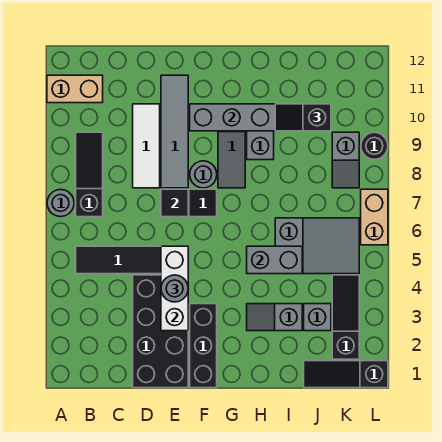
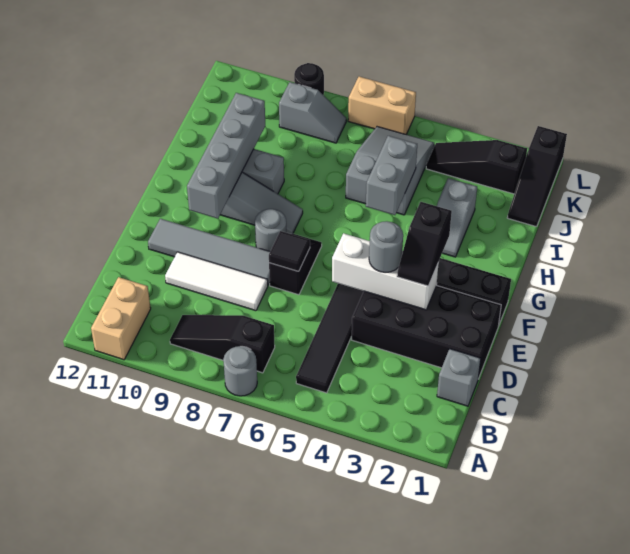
black 1x2 slope [275,104,331,131] -> black 1x2 slope moved to [397,202,452,286]
grey 1x1 brick [304,304,331,331] -> grey 1x1 brick moved to [437,349,481,406]

